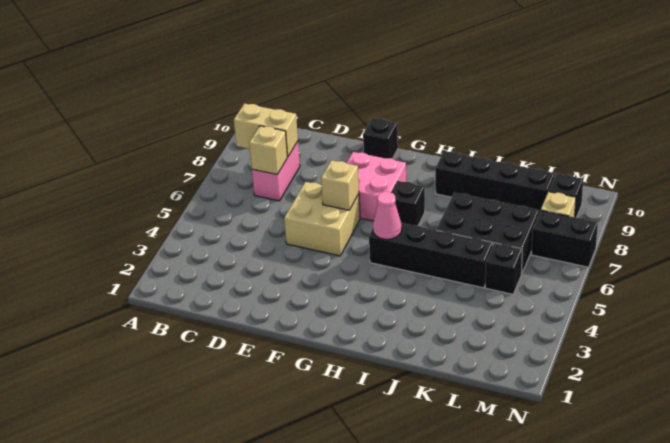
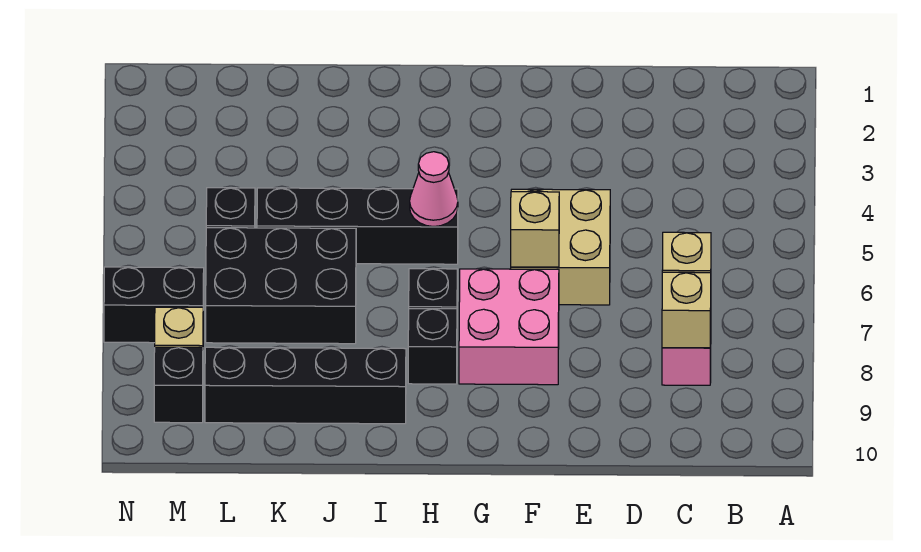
tan 1x2 brick [234,104,298,157] -> tan 1x1 brick [662,272,711,348]
black 1x1 brick [363,118,398,159] -> black 1x1 brick moved to [408,309,457,384]

